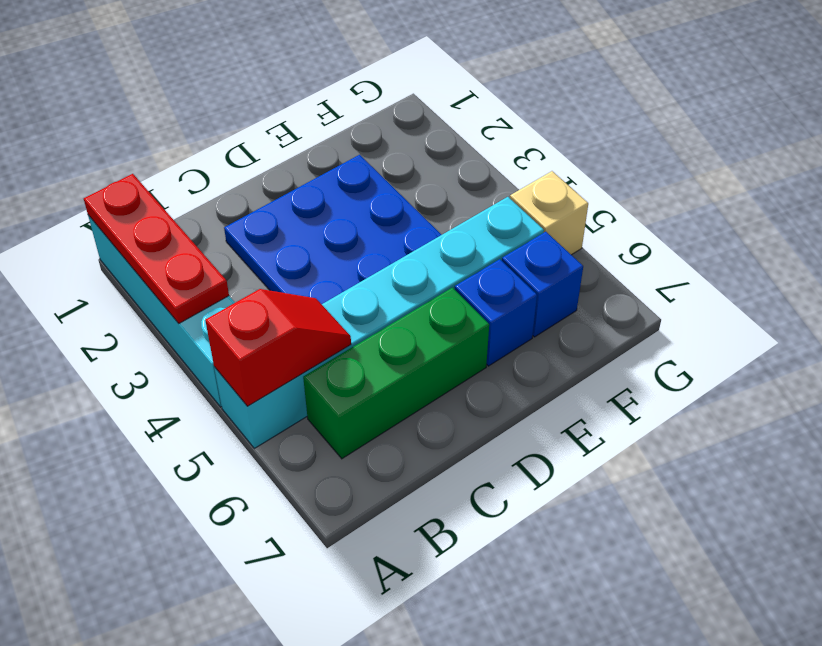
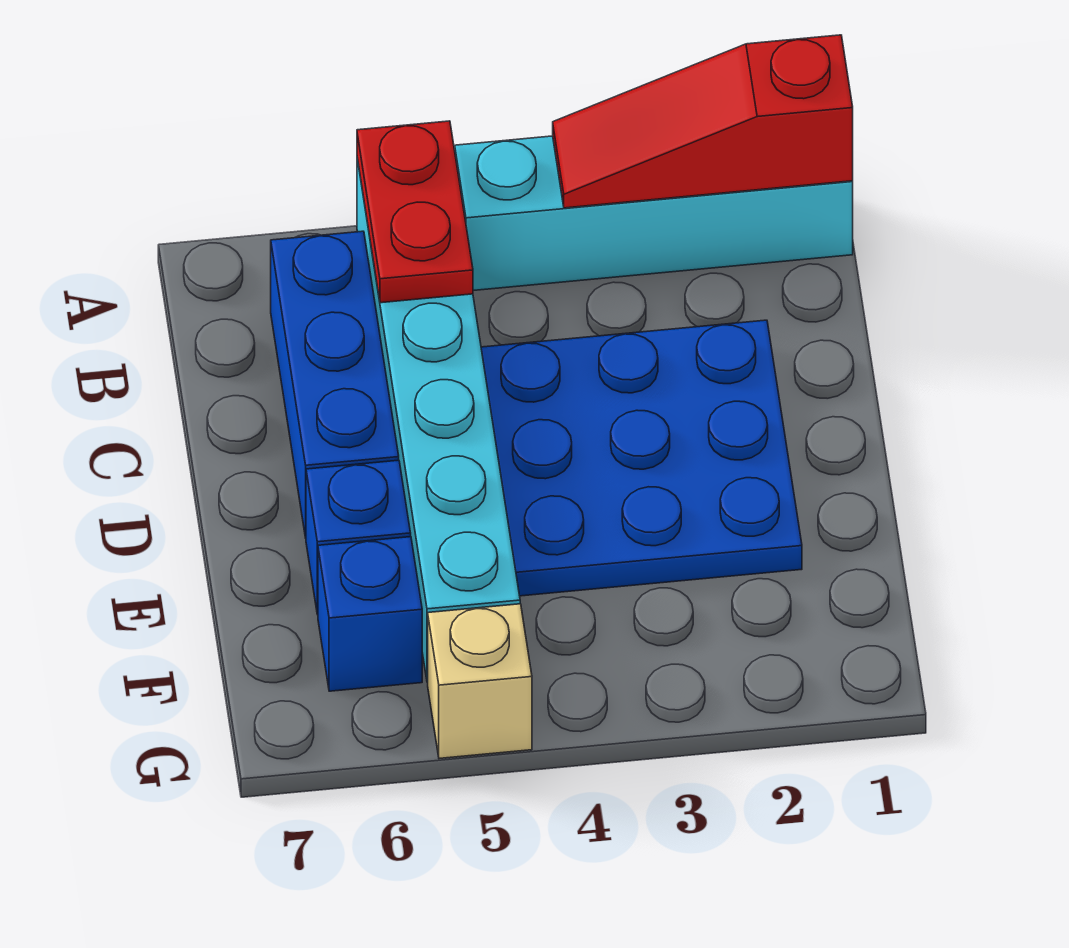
red 1x3 plate [84,174,229,323] -> red 1x3 slope [553,35,853,208]
red 1x2 slope [205,289,351,406] -> red 1x2 plate [357,121,473,303]
green 1x3 brick [303,288,489,459] -> blue 1x3 brick [271,231,399,538]

